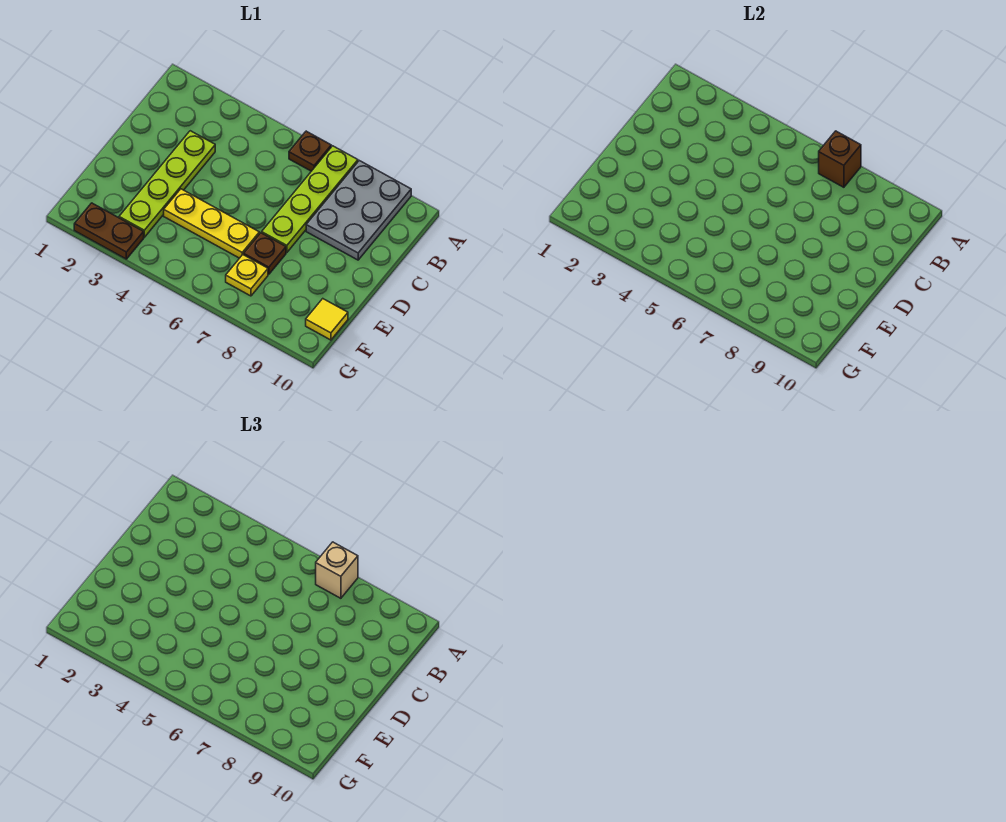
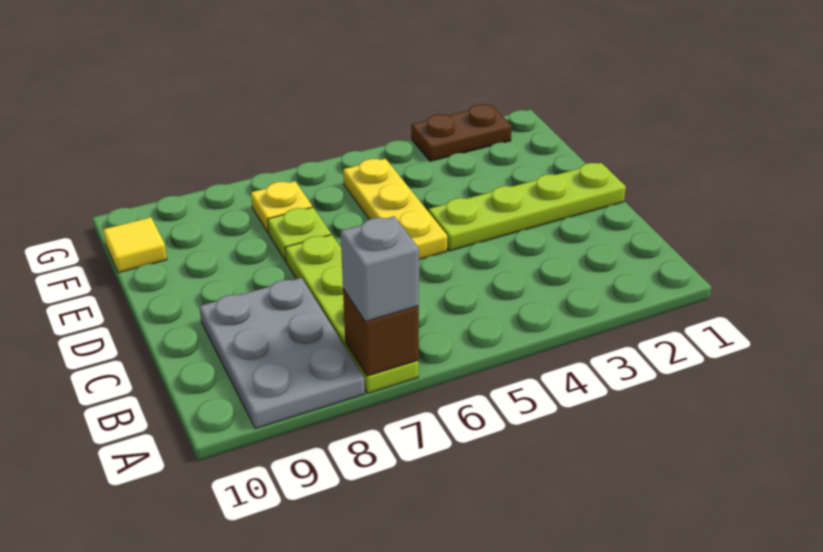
brown 1x1 plate [289,131,331,171] -> none
tan 1x1 brick [316,542,358,598] -> grey 1x1 brick [341,216,419,322]
lime 1x4 plate [119,131,215,237] -> lime 1x4 plate turned to [429,163,626,251]
yellow 1x3 plate [164,189,259,258] -> yellow 1x3 plate turned to [343,159,447,259]
brown 1x1 plate [244,233,286,274] -> lime 1x1 plate [268,207,331,261]

